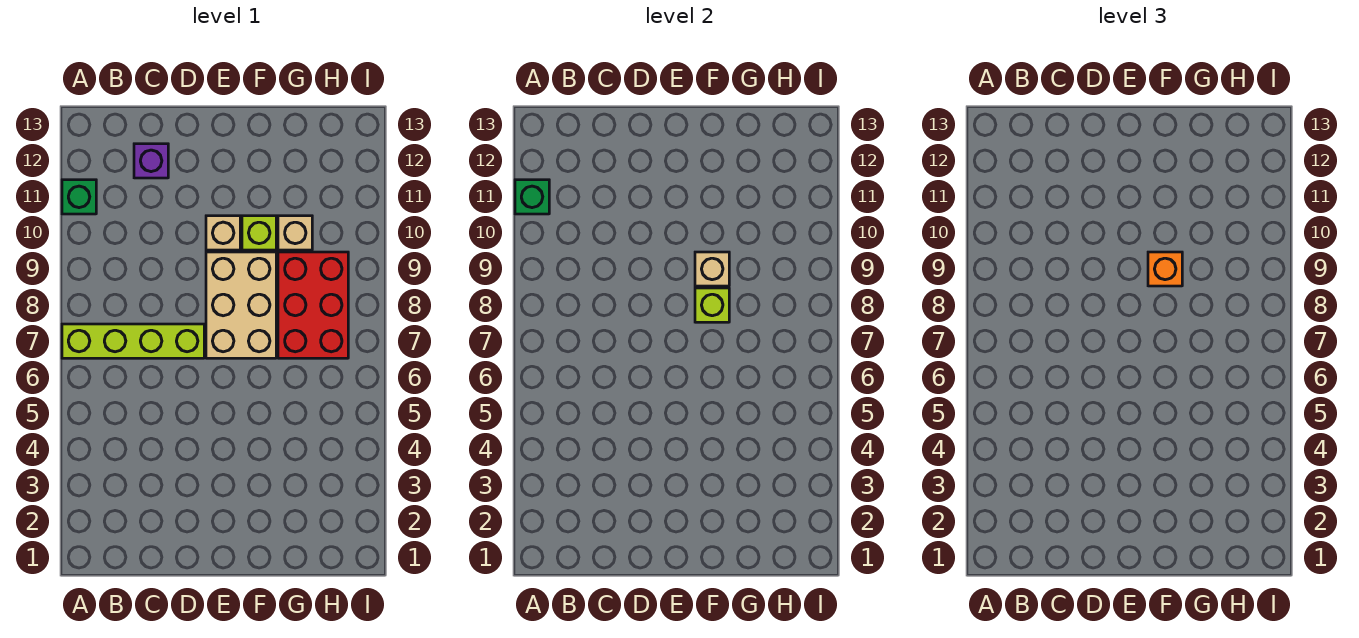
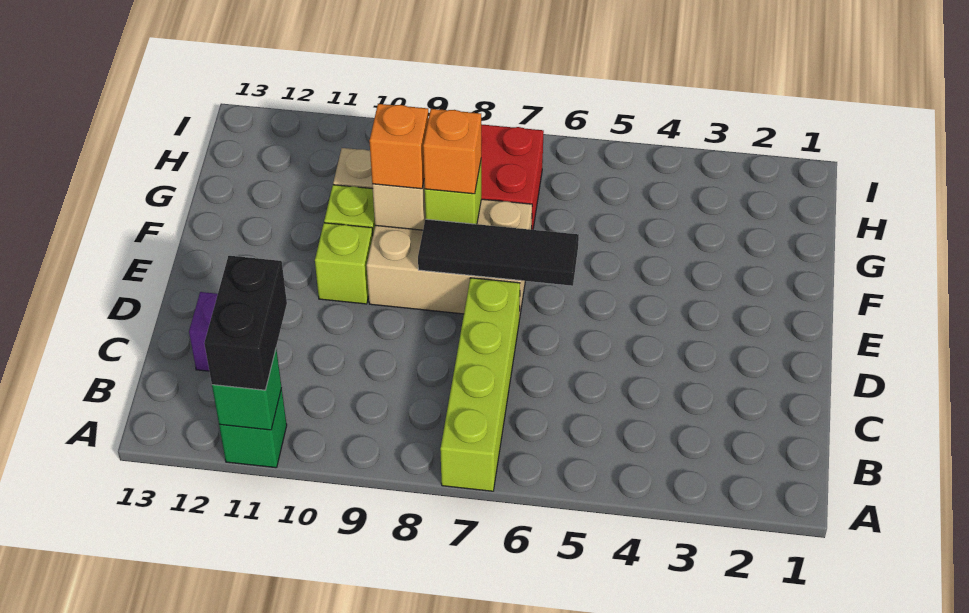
none -> black 1x2 brick [204,256,287,390]
none -> black 1x3 tile [418,219,579,286]
tan 1x1 brick [206,216,240,250] -> lime 1x1 brick [315,223,373,304]
none -> orange 1x1 brick [423,109,481,194]

